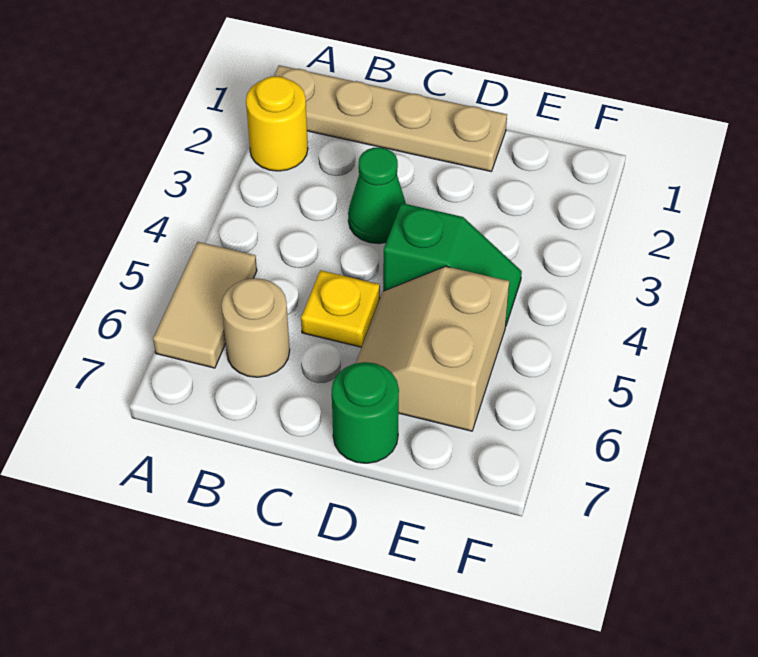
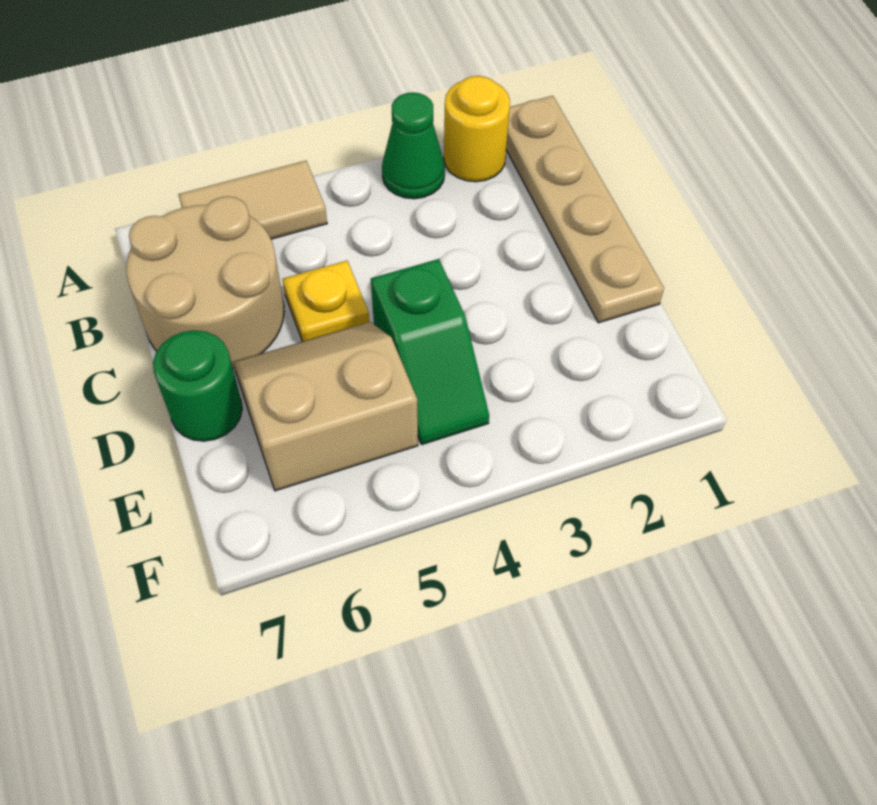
tan 1x1 round brick [221,278,290,377] -> tan 2x2 round brick [126,196,284,368]
green 1x1 cone [348,147,406,244] -> green 1x1 cone moved to [382,92,445,199]

